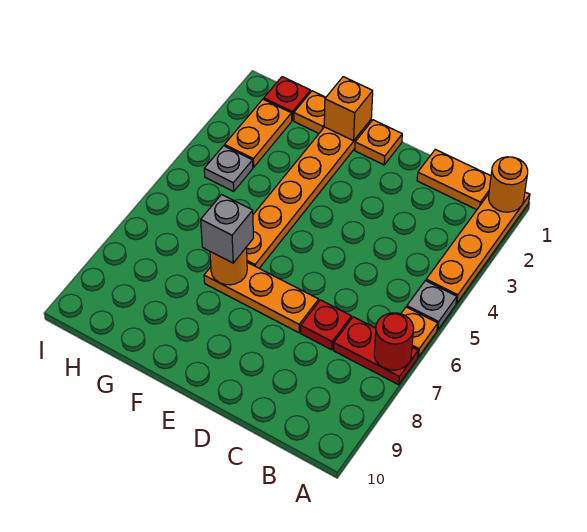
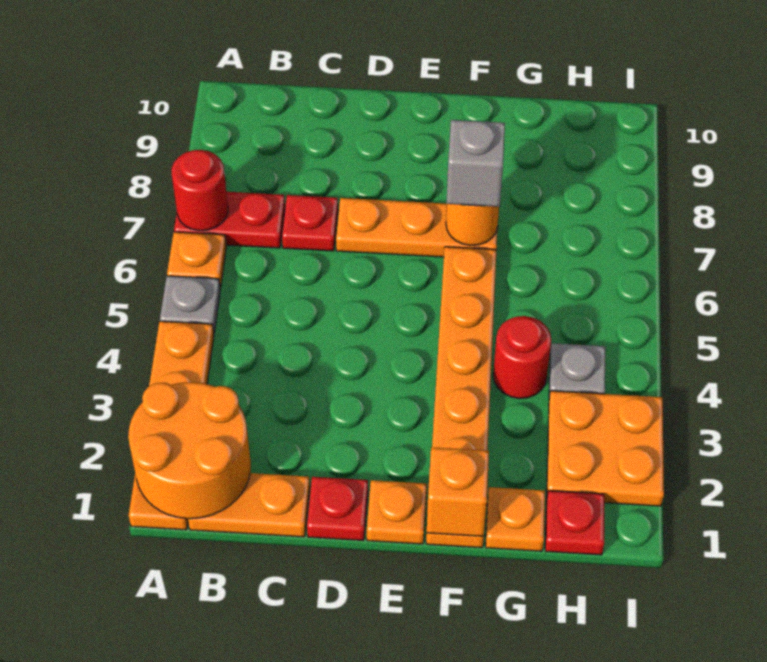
orange 1x1 round brick [489,157,528,212] -> orange 2x2 round brick [128,382,251,519]
none -> red 1x1 plate [307,477,368,541]
none -> red 1x1 round brick [493,316,551,399]
orange 1x2 plate [225,99,292,167] -> orange 2x2 plate [546,391,664,506]

